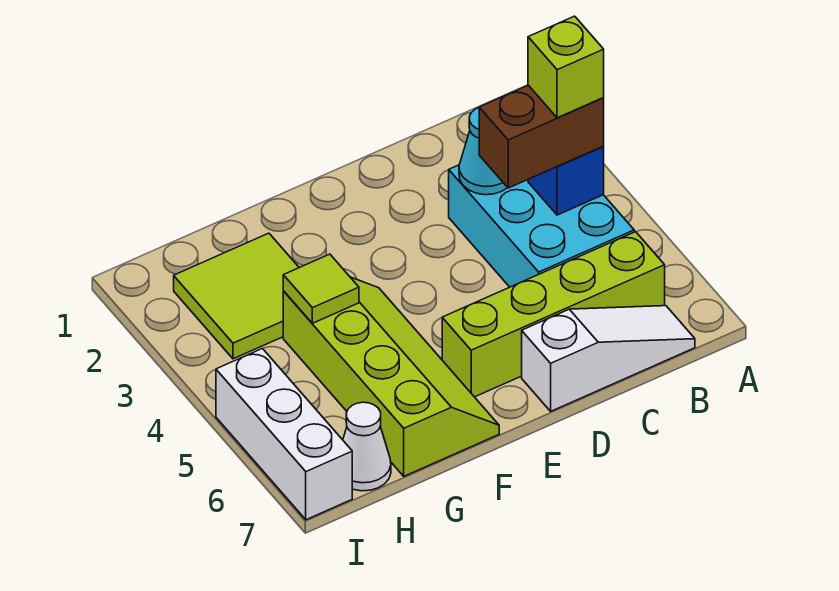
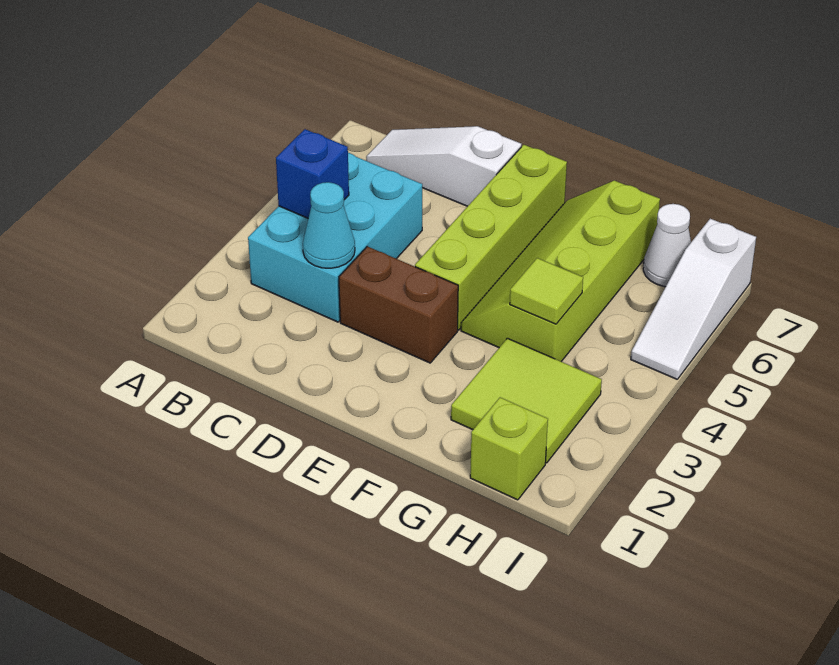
brown 1x2 brick [479,85,604,188] -> brown 1x2 brick moved to [339,246,458,363]
lime 1x1 brick [528,16,604,118] -> lime 1x1 brick moved to [470,397,548,500]
lime 1x4 brick [442,232,665,397] -> lime 1x4 brick turned to [415,145,567,330]
white 1x3 brick [216,349,352,520] -> white 1x3 slope [631,219,756,379]

